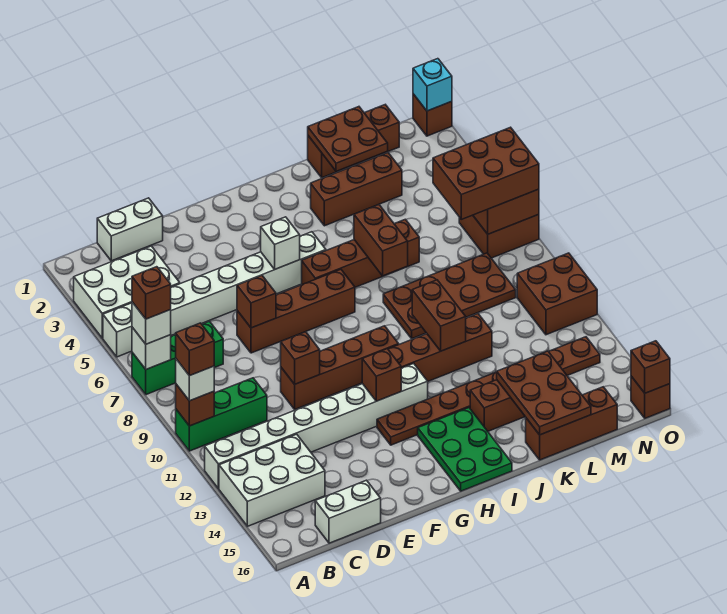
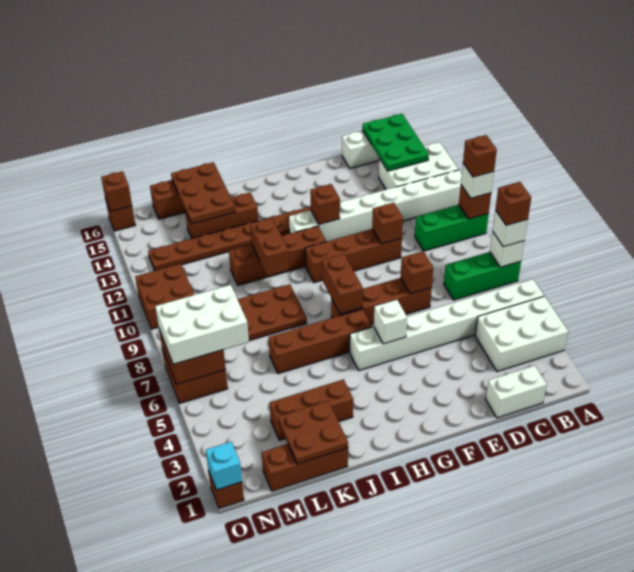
green 2x3 plate [418,408,512,491] -> green 2x3 plate moved to [362,114,429,171]
brown 1x2 brick [354,205,408,276] -> brown 1x2 brick moved to [322,254,363,315]
brown 2x3 brick [433,127,539,219] -> white 2x3 brick [155,285,249,364]

